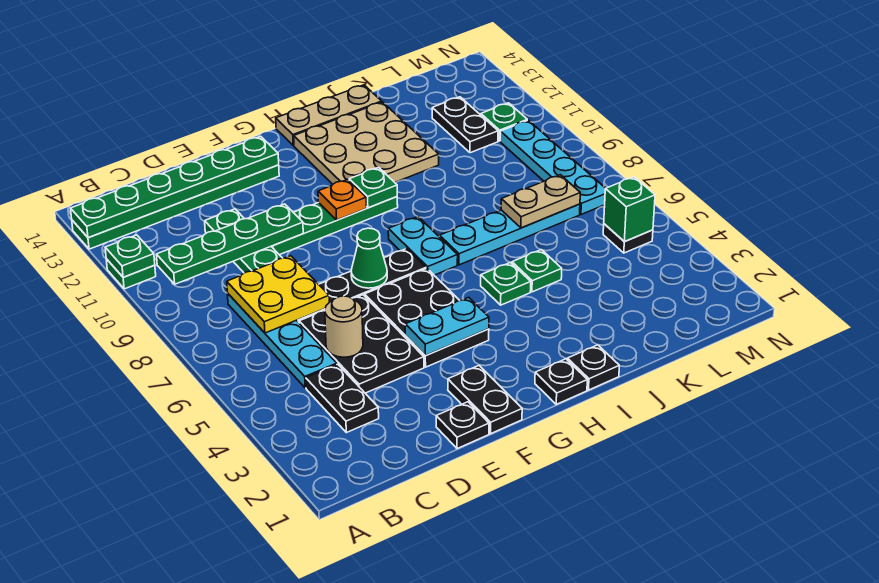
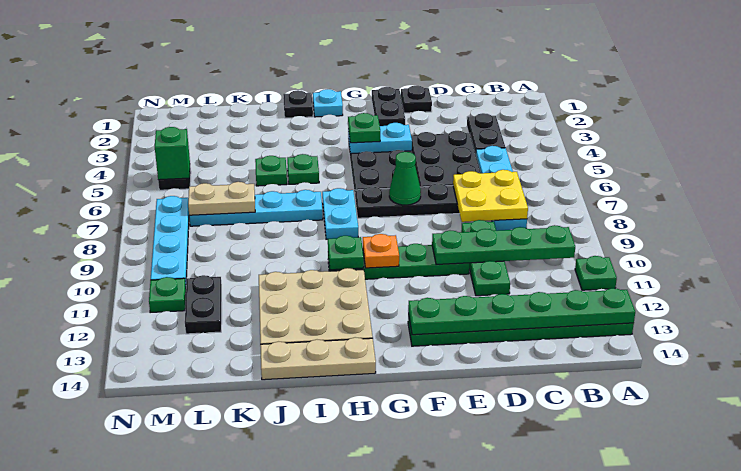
green 1x1 plate [105,235,155,277] -> green 1x1 plate moved to [348,113,380,143]
tan 1x1 round brick [325,296,363,357] -> none
black 1x1 plate [535,359,587,404] -> cyan 1x1 plate [313,89,343,117]

